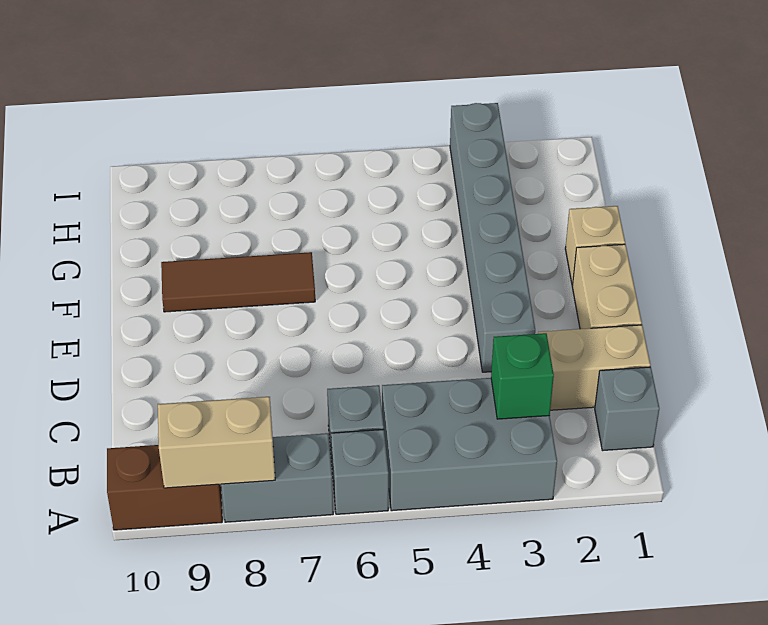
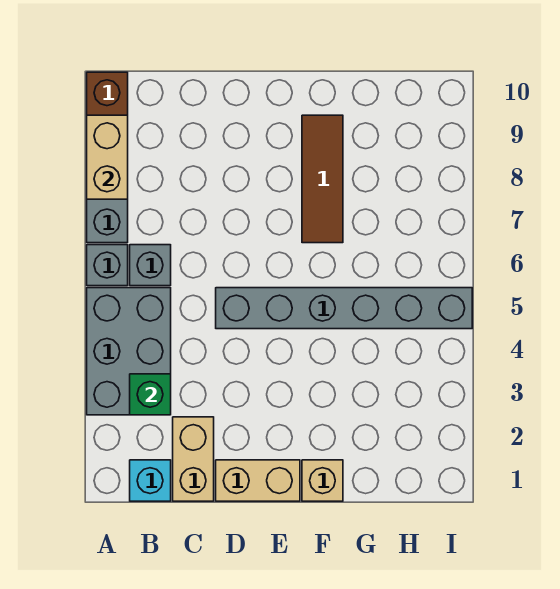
grey 1x1 brick [595,367,659,451] -> cyan 1x1 brick [130,460,171,501]
grey 1x6 brick [450,103,535,372] -> grey 1x6 brick moved to [216,288,472,329]

